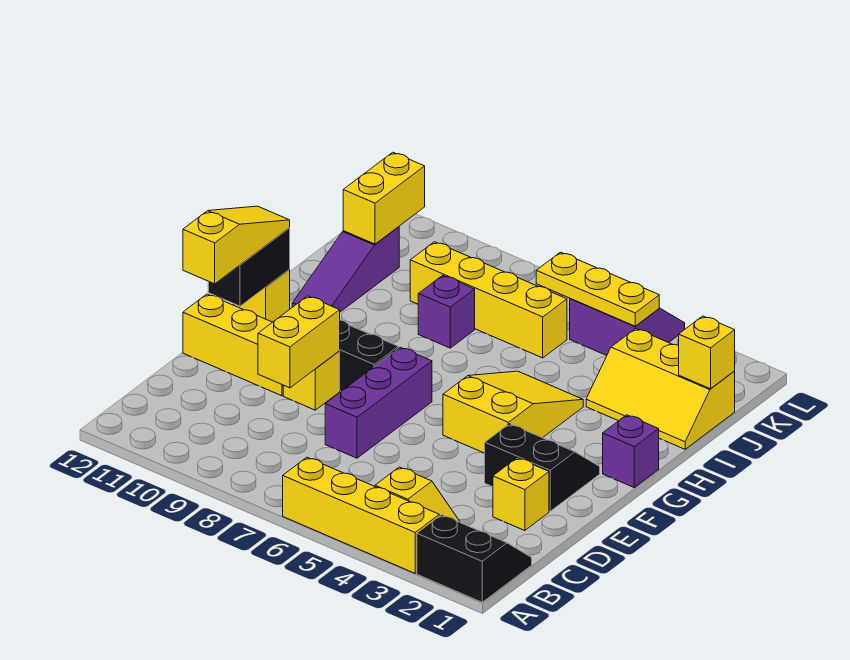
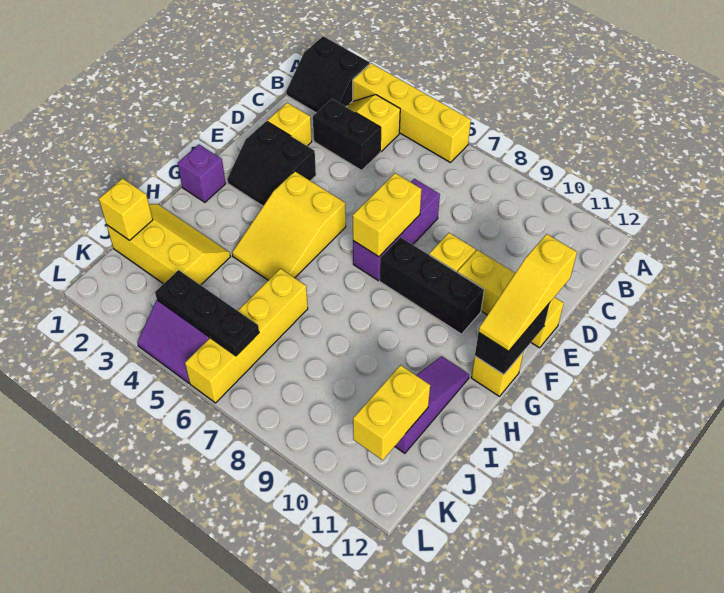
none -> black 1x2 brick [313,99,381,170]
yellow 1x2 brick [258,296,340,388] -> yellow 1x2 brick moved to [353,173,422,257]
purple 1x1 brick [418,275,475,348] -> none
yellow 1x4 brick [410,242,567,358] -> yellow 1x4 brick turned to [185,269,308,403]
yellow 1x3 plate [536,252,659,326] -> black 1x3 plate [155,270,259,356]

